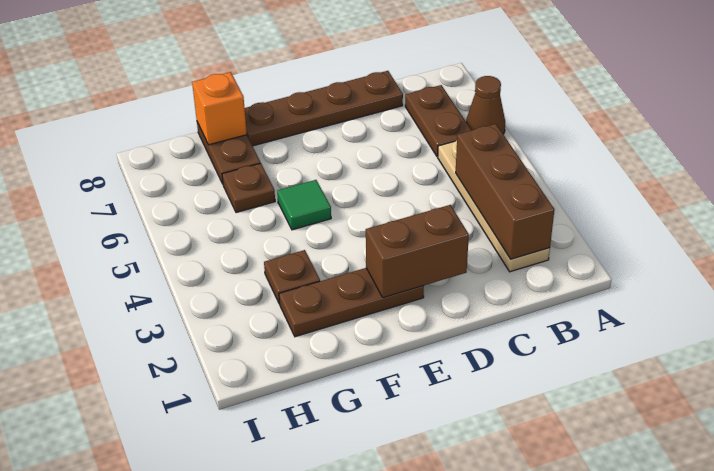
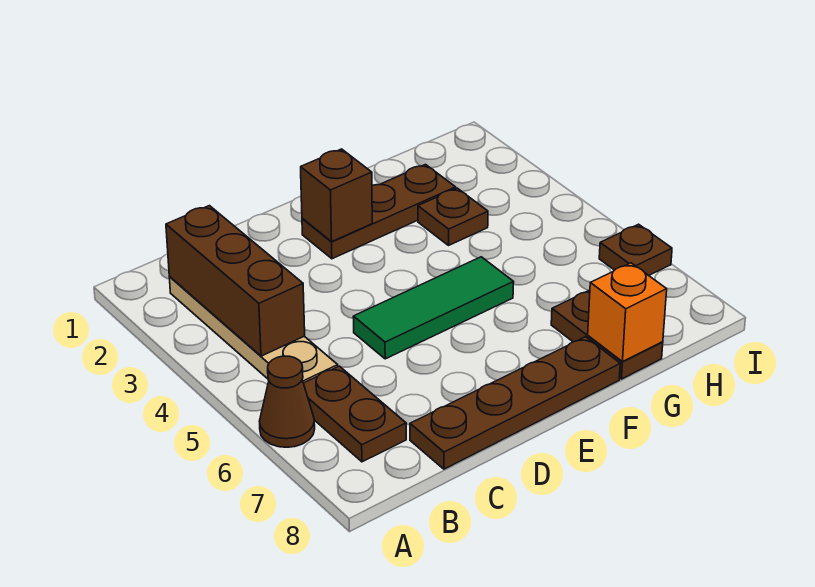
brown 1x2 brick [366,205,469,298] -> brown 1x1 brick [301,149,372,242]
green 1x1 tile [277,180,331,230] -> green 1x3 tile [353,257,514,359]
brown 1x1 plate [222,163,275,213] -> brown 1x1 plate moved to [599,224,672,275]

